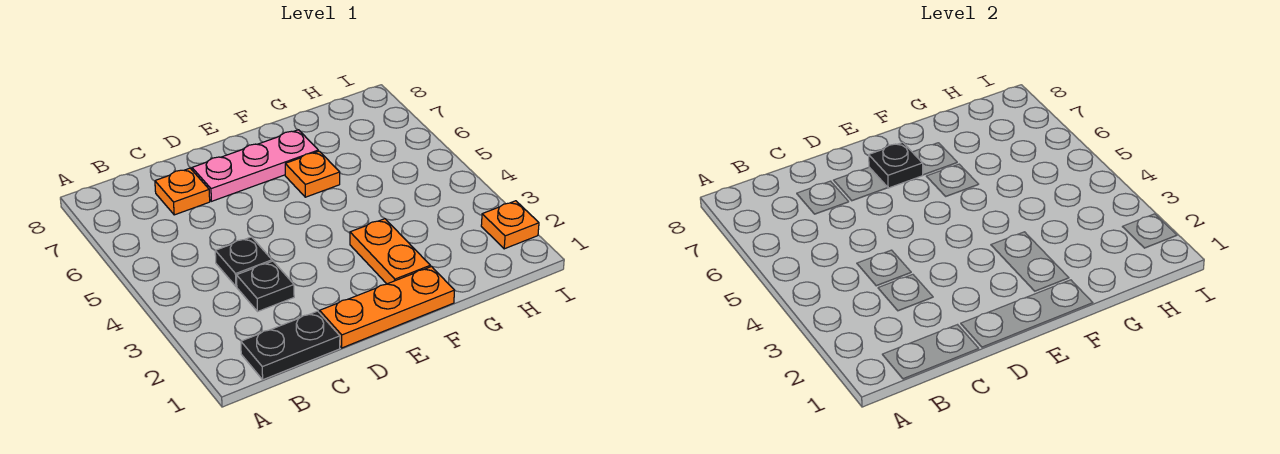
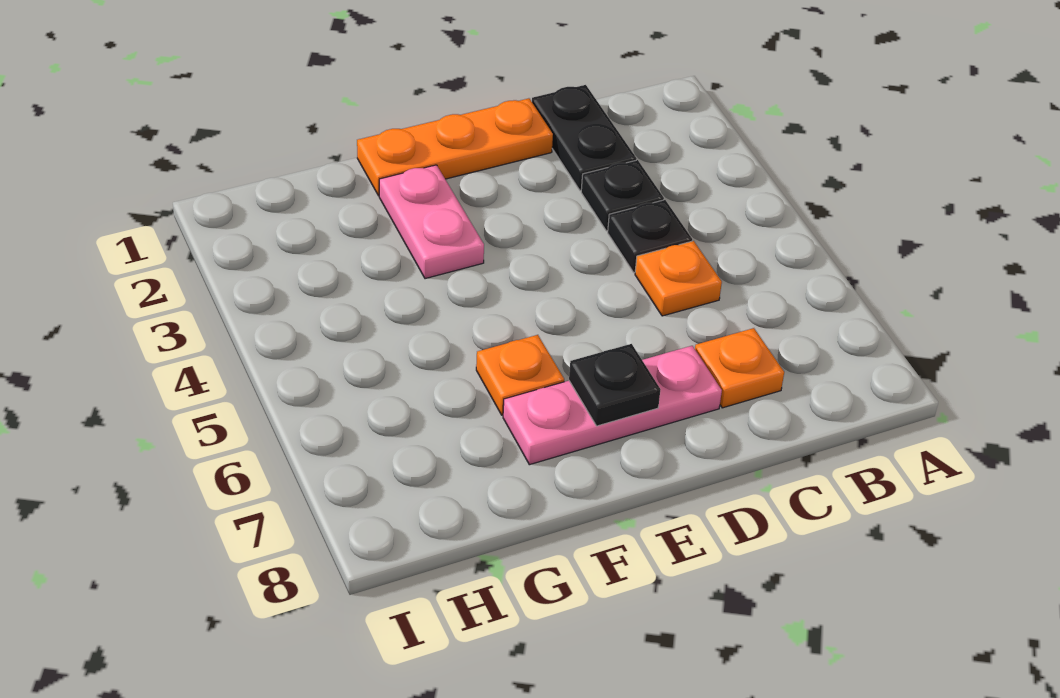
black 1x2 plate [241,311,340,380] -> black 1x2 plate turned to [532,85,637,191]
orange 1x2 plate [350,219,430,284] -> pink 1x2 plate [379,165,484,279]
orange 1x1 plate [481,201,539,249] -> orange 1x1 plate moved to [635,241,722,316]

